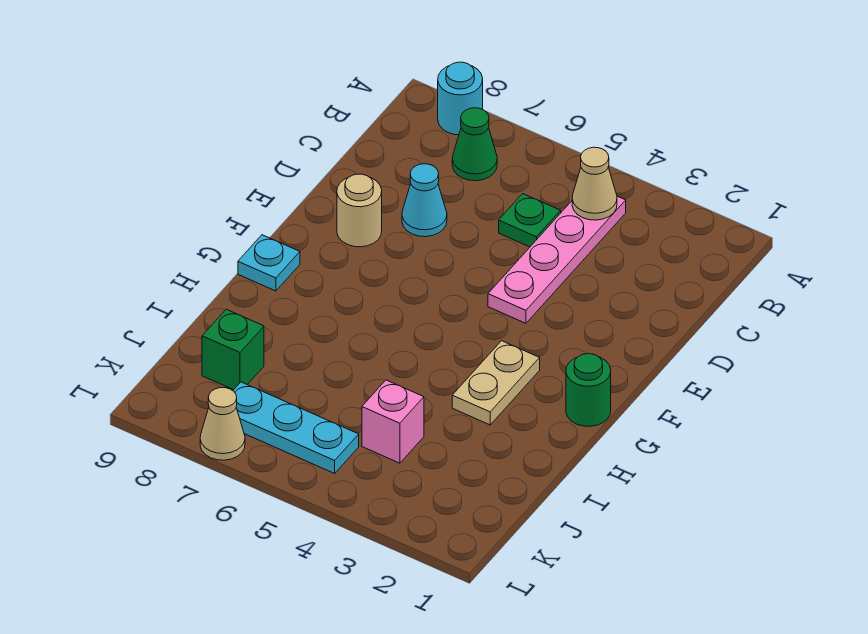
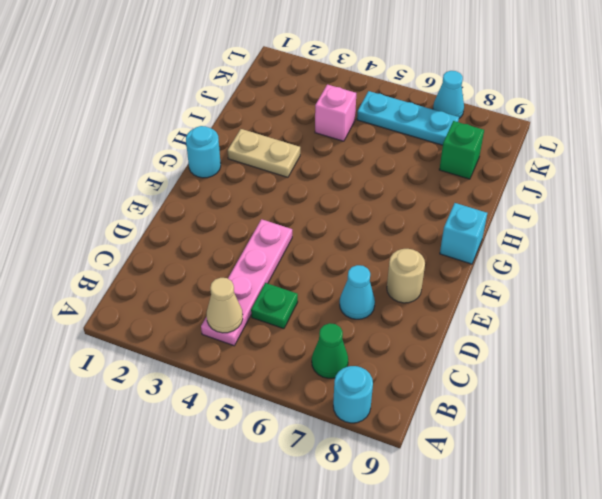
green 1x1 round brick [566,354,611,426] -> cyan 1x1 round brick [186,126,221,178]
tan 1x2 plate [452,341,540,425] -> tan 1x2 plate turned to [228,129,300,177]
cyan 1x1 plate [238,235,300,291] -> cyan 1x1 brick [440,203,487,264]
tan 1x1 cone [200,388,245,460] -> cyan 1x1 cone [433,71,464,118]

